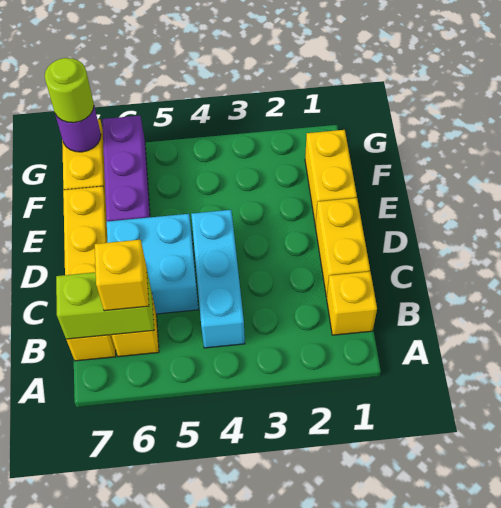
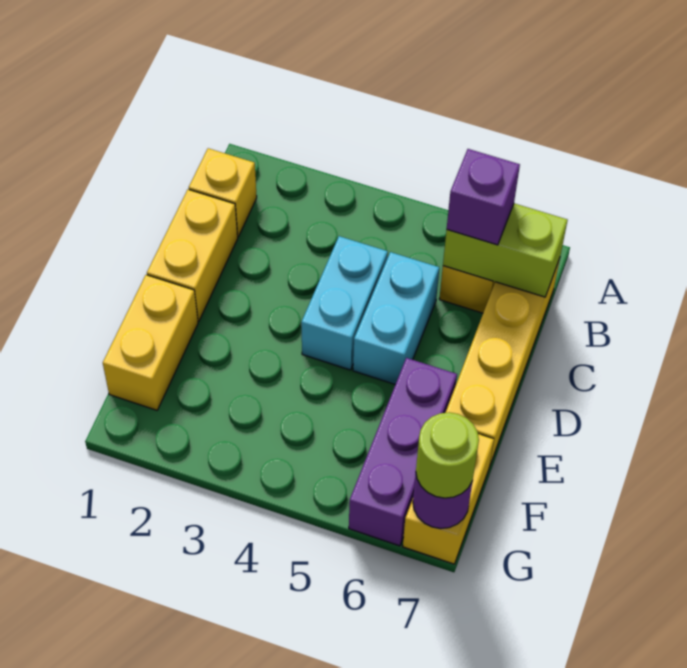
cyan 1x3 brick [191,210,245,348] -> cyan 1x2 brick [301,236,388,370]
yellow 1x1 brick [95,240,149,311] -> purple 1x1 brick [447,149,520,245]
cyan 2x2 brick [107,214,199,314] -> cyan 1x2 brick [353,252,439,384]

